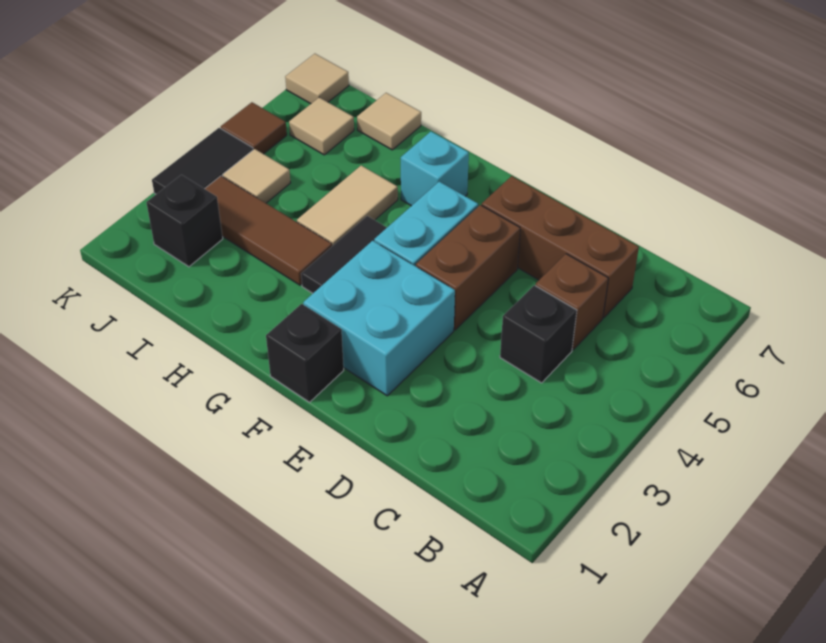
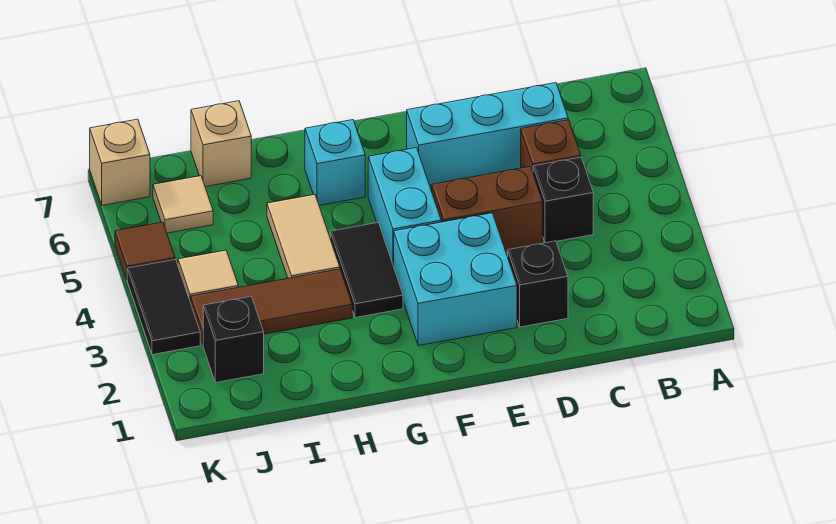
brown 1x3 brick [482,176,639,318] -> cyan 1x3 brick [407,83,568,185]
brown 1x2 brick [416,205,520,330] -> brown 1x2 brick turned to [432,166,543,251]
black 1x1 brick [266,304,344,402] -> black 1x1 brick moved to [508,241,568,327]
tan 1x1 tile [357,93,421,150] -> tan 1x1 brick [191,101,251,187]
tan 1x1 tile [285,54,349,104] -> tan 1x1 brick [90,119,150,205]

